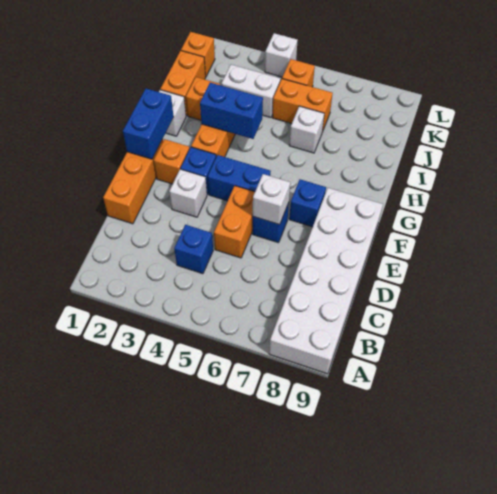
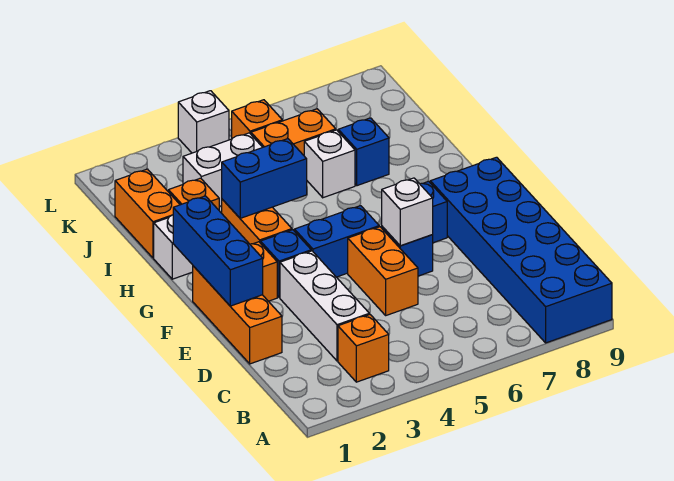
white 2x6 brick [269,188,383,374] -> blue 2x6 brick [430,157,612,343]
blue 1x1 brick [174,225,213,274] -> blue 1x1 brick moved to [338,118,389,186]
white 1x1 brick [169,169,207,217] -> white 1x3 brick [280,251,369,361]
blue 1x2 brick [123,89,174,159] -> blue 1x3 brick [173,196,263,306]
orange 1x1 brick [181,32,215,77] -> orange 1x1 brick moved to [338,314,389,382]

